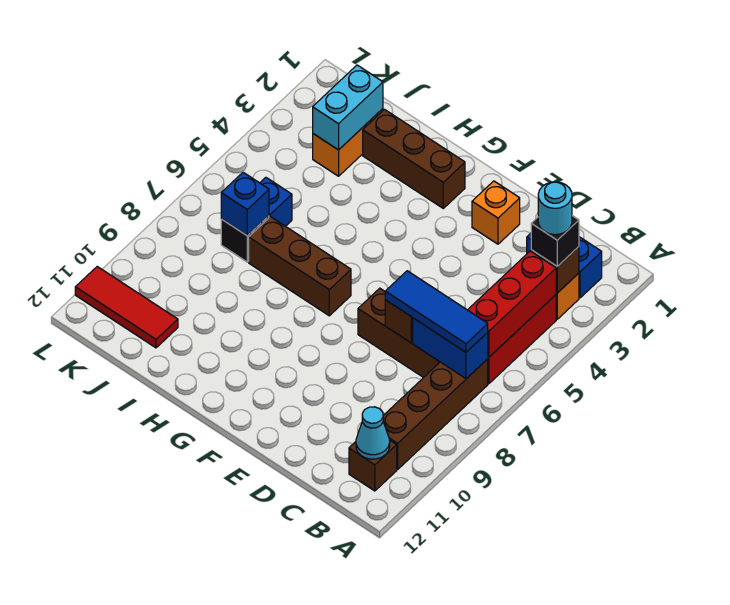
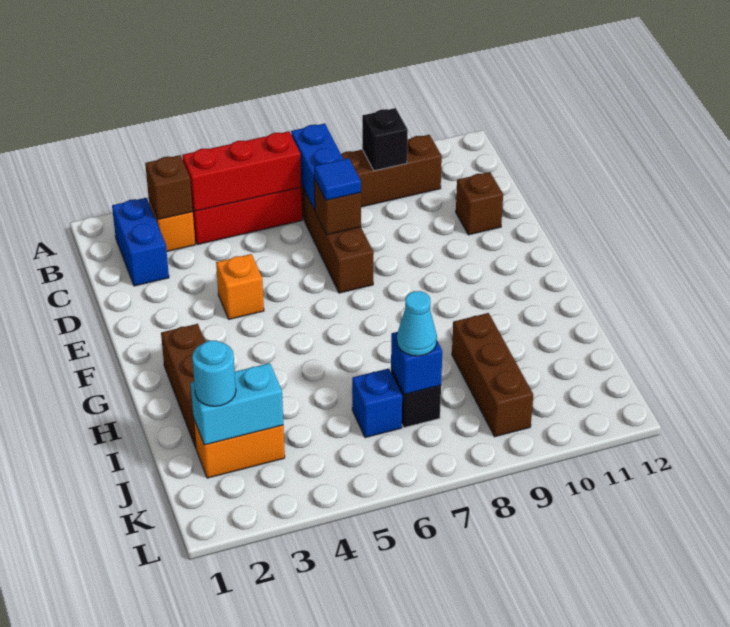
black 1x1 brick [531,216,579,266] -> black 1x1 brick moved to [362,108,408,171]
cyan 1x1 round brick [538,182,572,235] -> cyan 1x1 round brick moved to [192,340,236,406]
blue 1x3 tile [385,271,488,352] -> blue 1x1 tile [314,158,361,200]
brown 1x1 brick [349,440,397,491] -> brown 1x1 brick moved to [456,172,503,235]
cyan 1x1 cone [356,407,390,459] -> cyan 1x1 cone moved to [397,291,437,356]
orange 1x1 brick [472,181,520,244] -> orange 1x1 brick moved to [216,254,264,319]
brown 1x3 brick [249,217,351,316] -> brown 1x3 brick moved to [452,313,533,437]
red 1x3 tile [75,267,178,348] -> none

